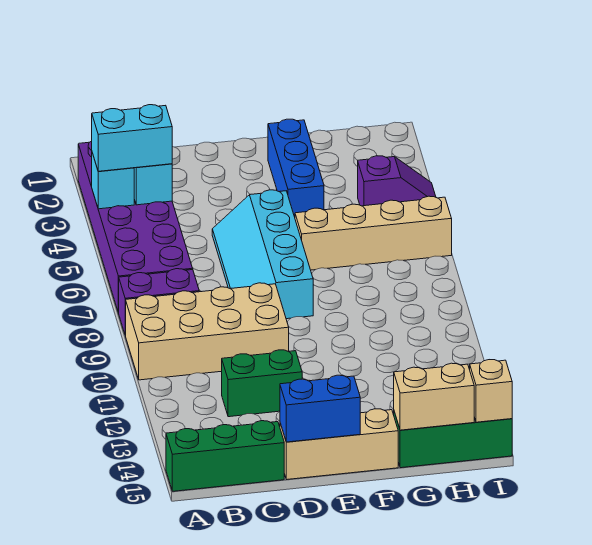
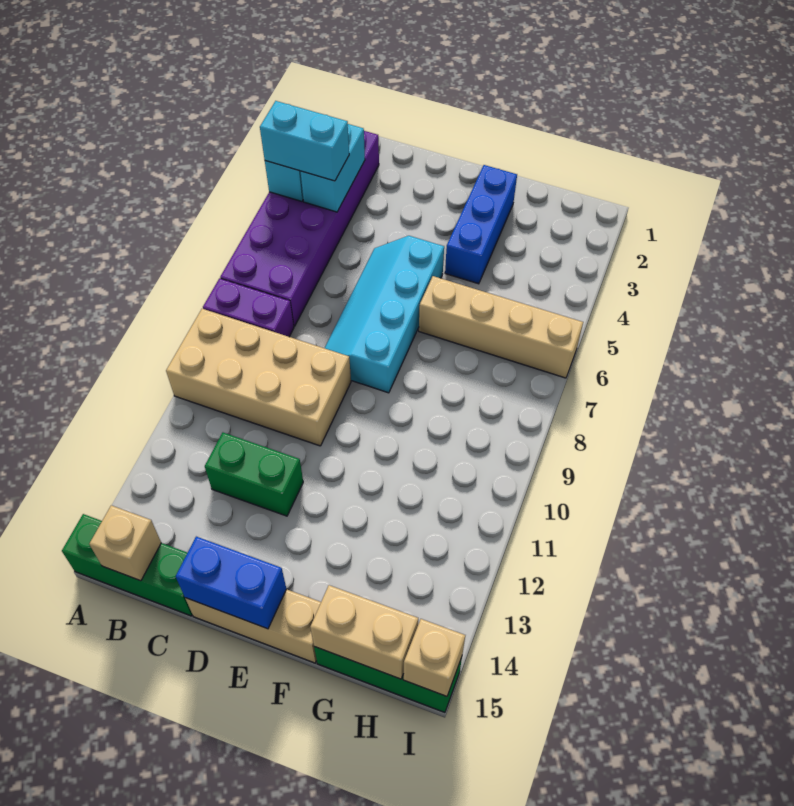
none -> tan 1x1 brick [89,505,161,581]
purple 1x2 slope [358,156,436,206] -> none

